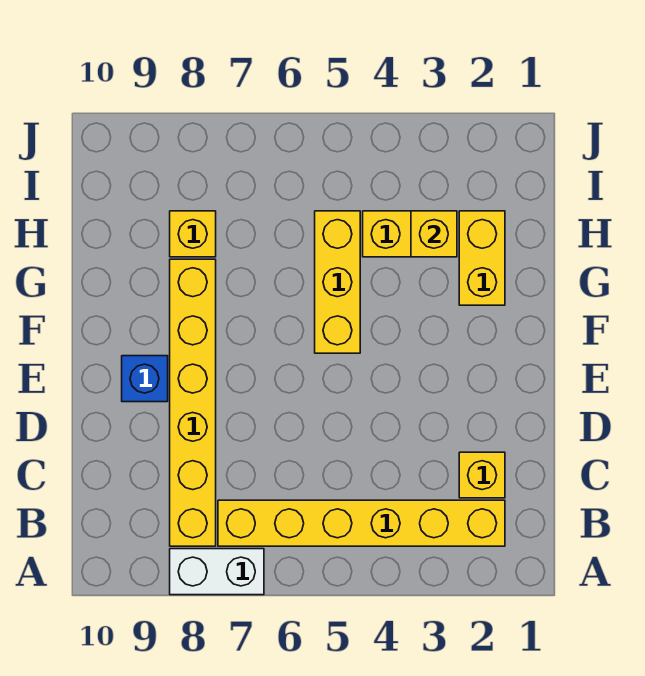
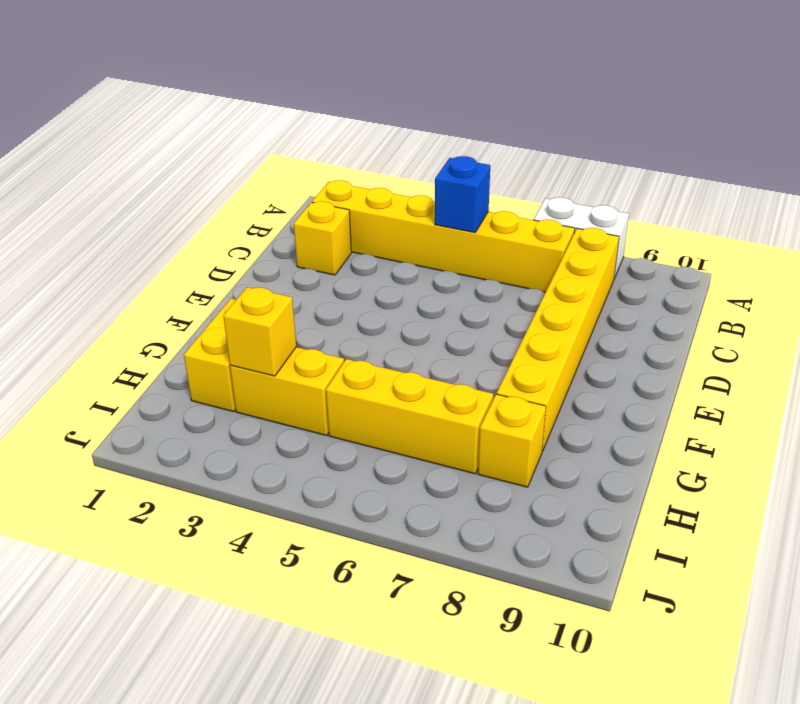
blue 1x1 brick [122,356,168,402] -> blue 1x1 brick moved to [435,156,490,233]
yellow 1x3 brick [315,211,360,353] -> yellow 1x3 brick turned to [326,359,493,474]

